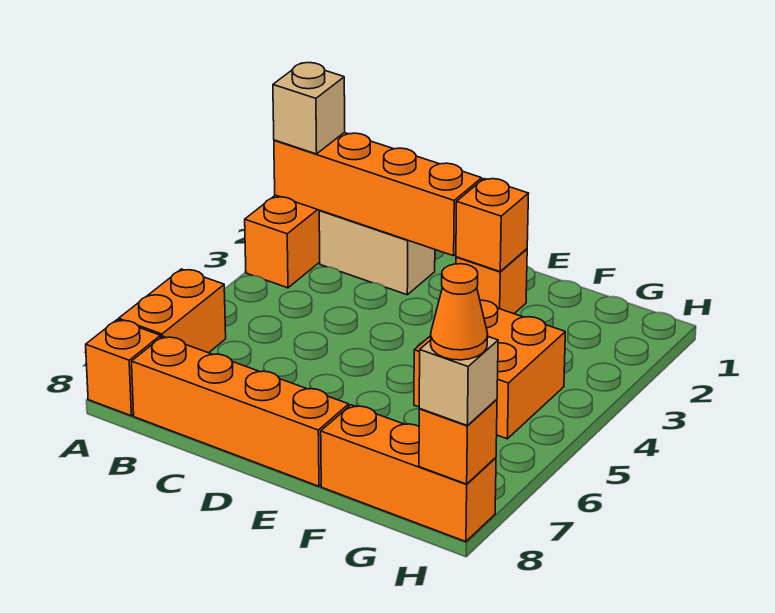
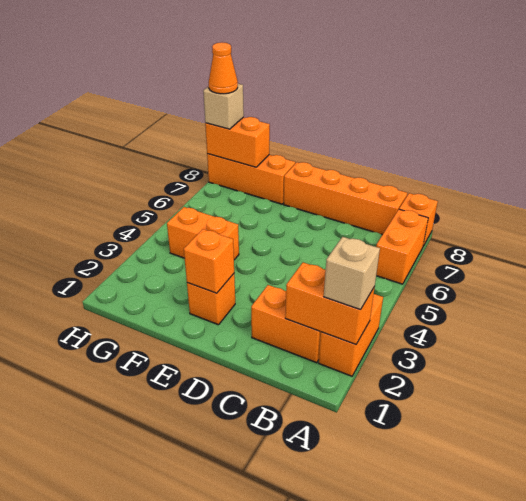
orange 1x4 brick [274,133,482,256] -> orange 1x2 brick [285,262,375,345]
tan 1x2 brick [319,211,435,295] -> orange 1x2 brick [251,285,321,363]
orange 2x2 brick [414,300,565,439] -> orange 1x2 brick [167,207,239,260]
orange 1x1 brick [419,399,497,484] -> orange 1x2 brick [205,117,270,167]

